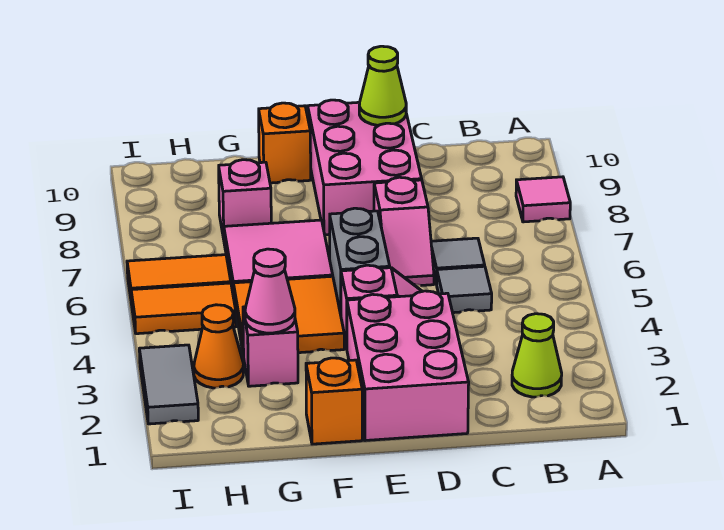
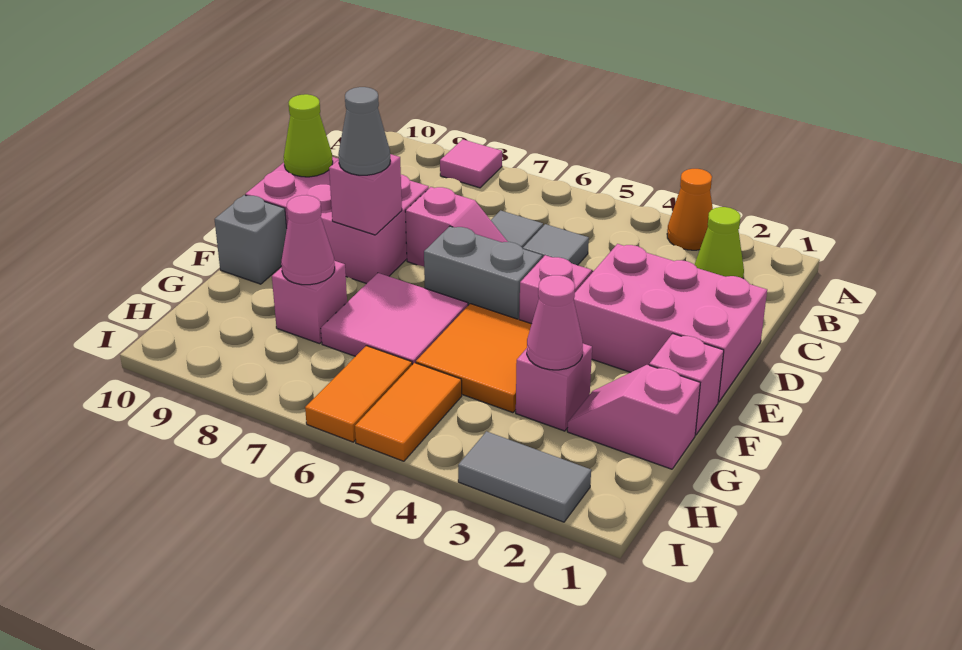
none -> pink 1x1 brick [329,154,402,235]
none -> grey 1x1 cone [338,87,390,175]
orange 1x1 brick [306,358,362,444] -> pink 1x1 brick [649,333,724,435]
orange 1x1 brick [259,103,311,183] -> grey 1x1 brick [215,195,287,284]
none -> pink 1x2 slope [567,365,700,469]
none -> pink 1x1 cone [281,195,335,285]
orange 1x1 cone [194,305,244,388] -> orange 1x1 cone moved to [667,169,713,250]

